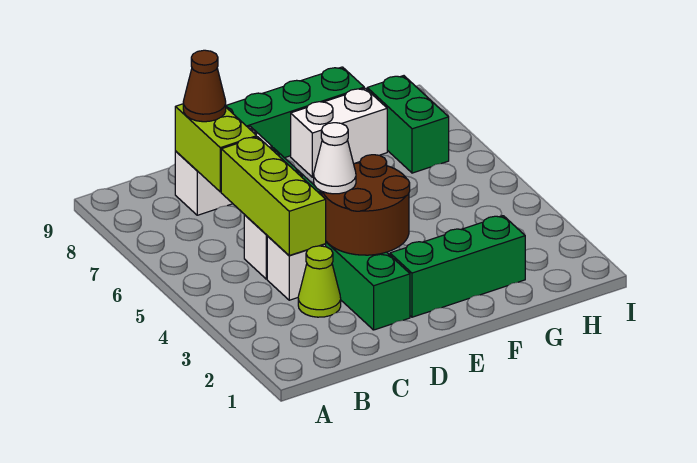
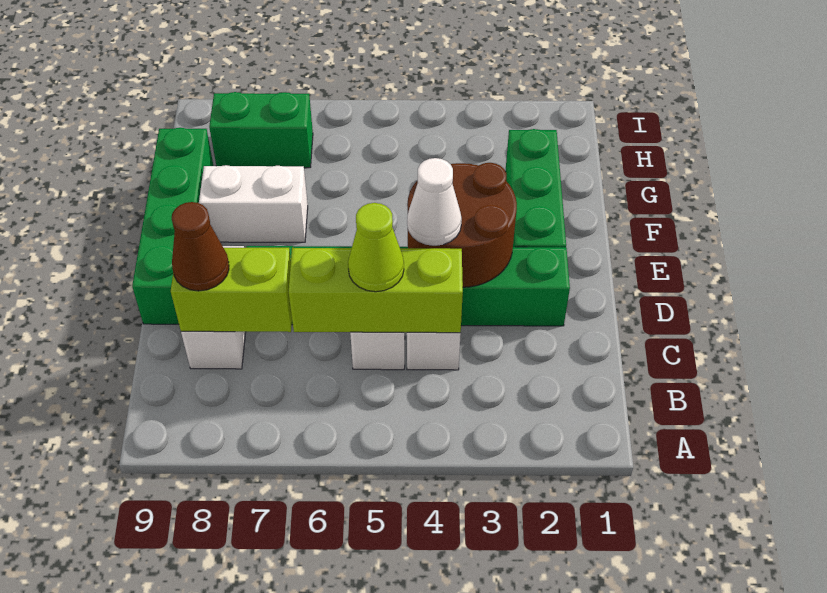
lime 1x1 cone [298,246,341,317] -> lime 1x1 cone moved to [348,203,404,292]
white 1x2 brick [291,88,387,177] -> white 1x2 brick turned to [199,165,308,242]

